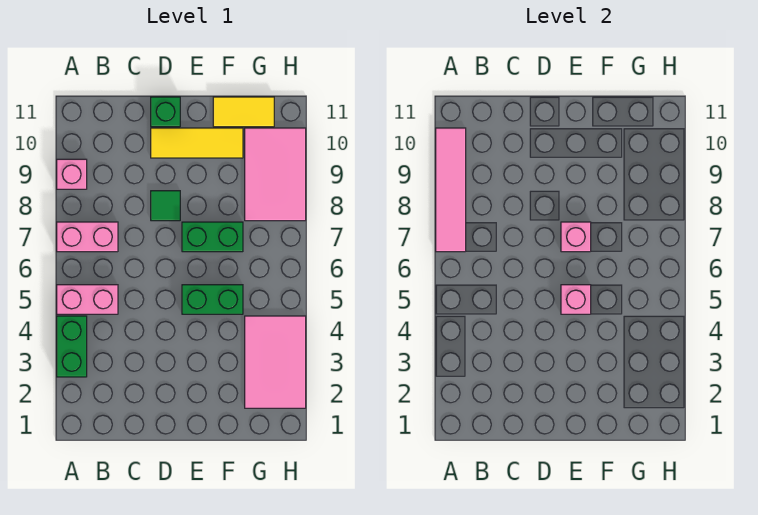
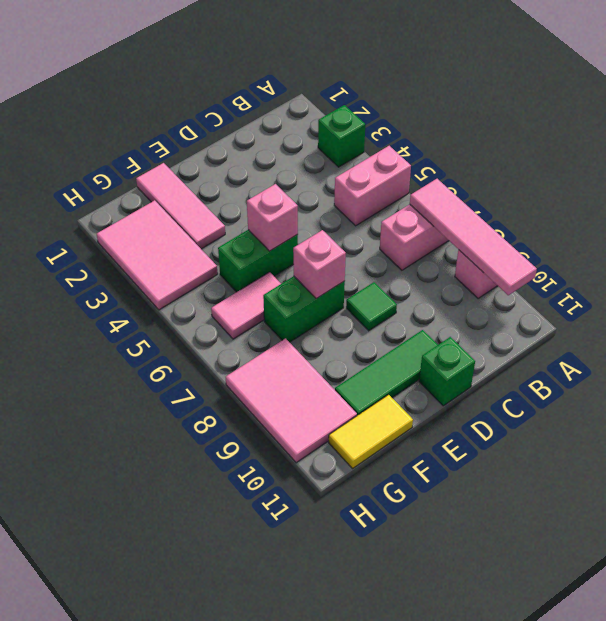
green 1x2 brick [57,316,87,377] -> green 1x1 brick [318,105,365,167]
yellow 1x3 tile [151,128,243,158] -> green 1x3 tile [335,330,438,416]
none -> pink 1x3 tile [136,163,225,249]
none -> pink 1x2 tile [211,272,281,339]

